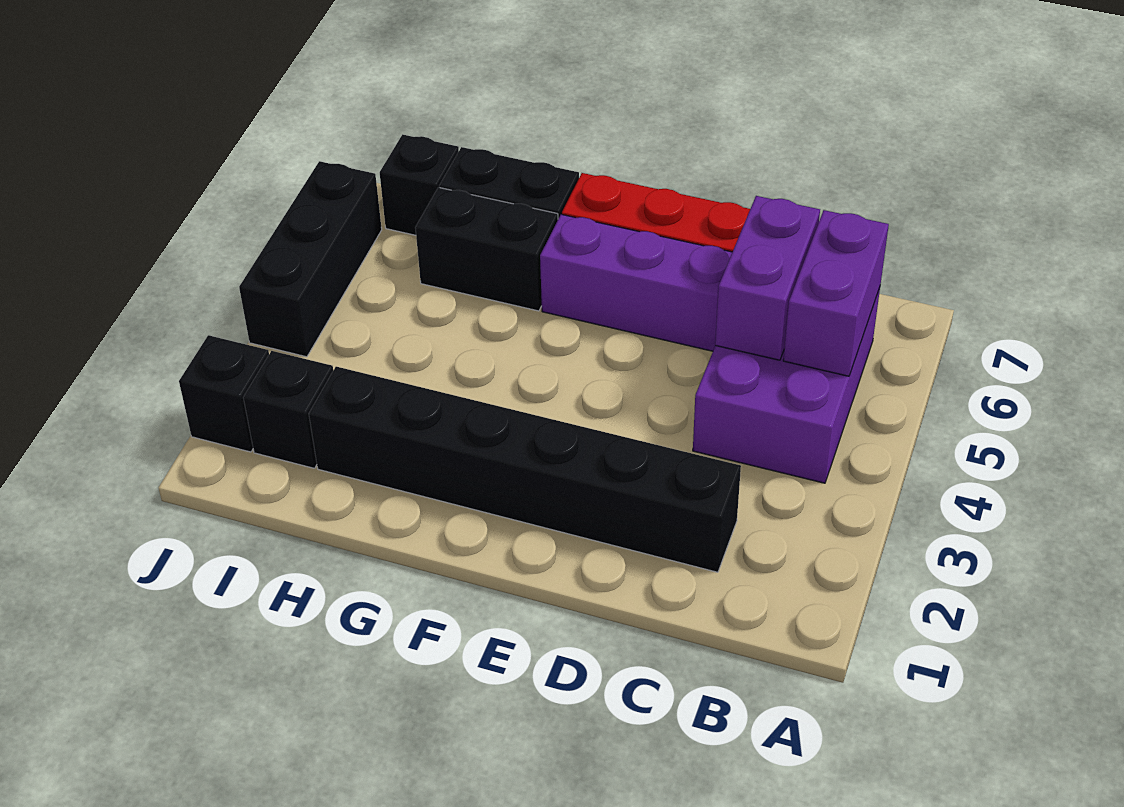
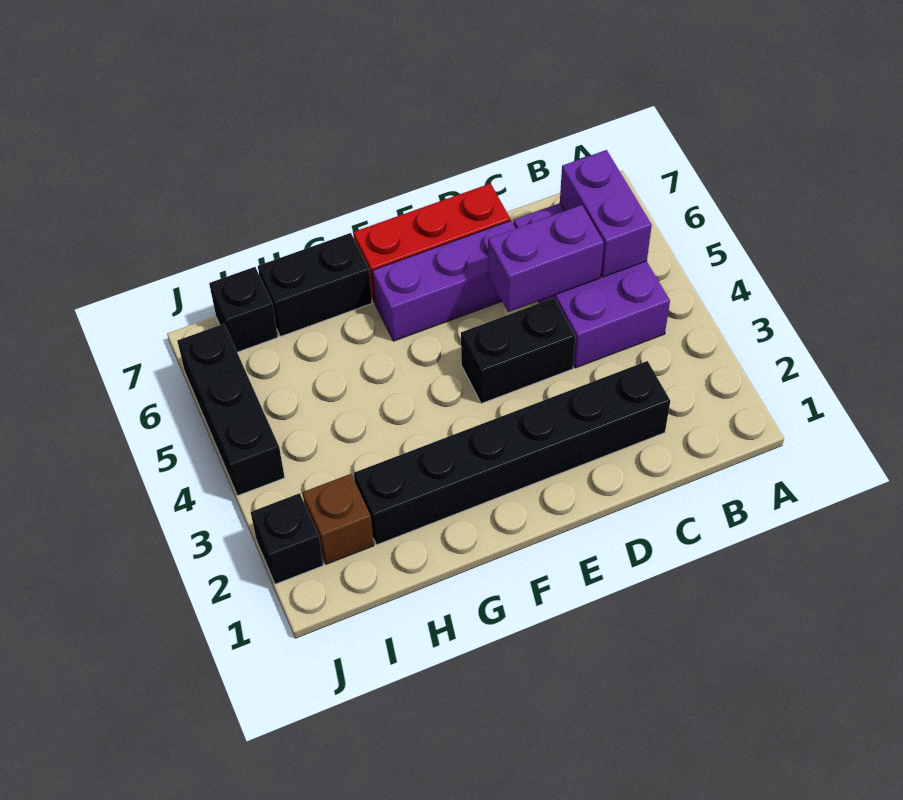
purple 1x2 brick [715,196,820,360] -> purple 1x2 brick turned to [488,205,604,312]
black 1x2 brick [415,187,558,311] -> black 1x2 brick moved to [461,298,576,404]
black 1x1 brick [243,351,333,468] -> brown 1x1 brick [302,474,374,564]

